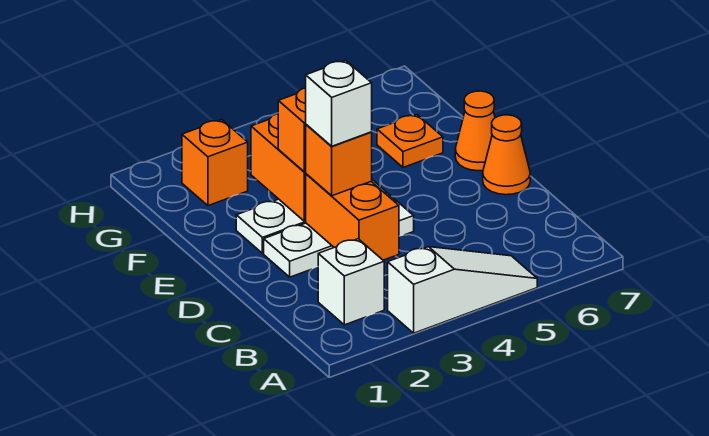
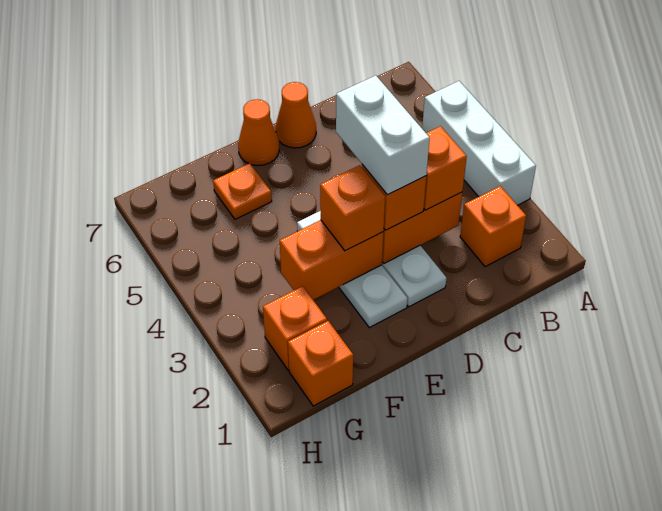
white 1x3 slope [388,247,537,333] -> white 1x3 brick [422,81,536,205]
white 1x1 brick [318,239,384,325] -> orange 1x1 brick [460,186,526,267]
none -> orange 1x1 brick [424,126,467,210]
white 1x1 brick [306,60,372,146] -> white 1x2 brick [336,75,430,195]
none -> orange 1x1 brick [288,321,353,406]

